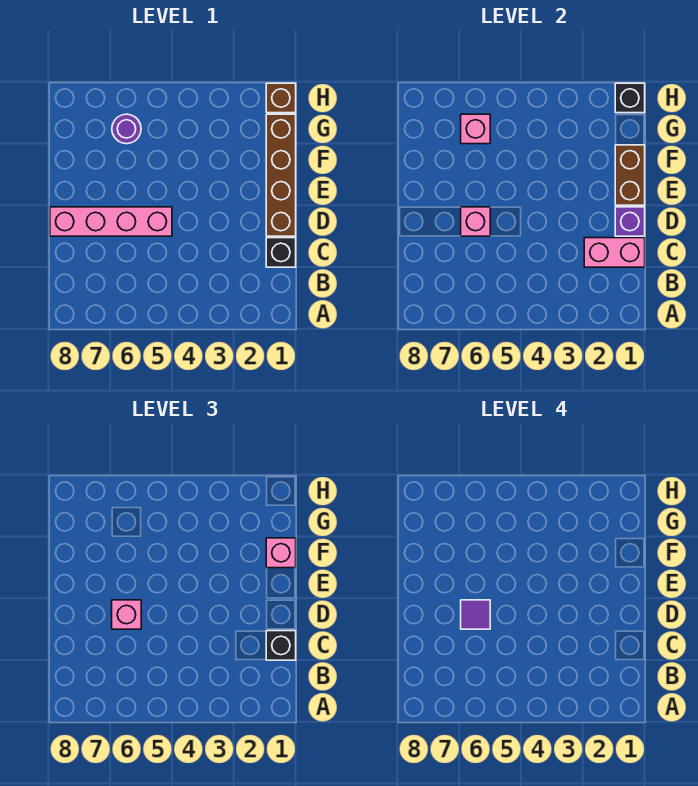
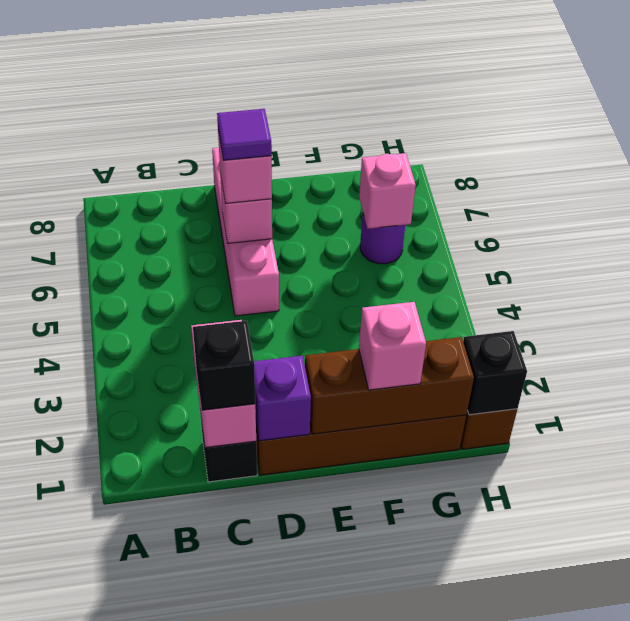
brown 1x2 brick [615,145,645,205] -> brown 1x3 brick [305,337,474,434]

